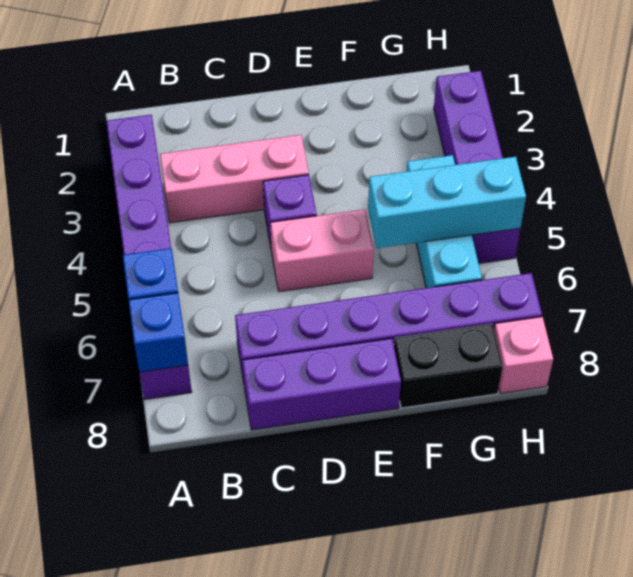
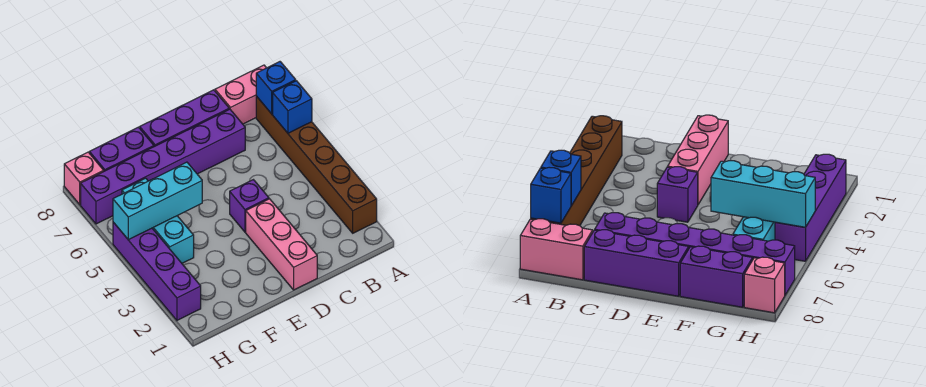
purple 1x6 brick [106,115,192,400] -> brown 1x6 brick [256,96,377,233]
pink 1x3 brick [160,135,309,223] -> pink 1x3 brick turned to [246,199,317,290]
pink 1x2 brick [270,209,374,292] -> pink 1x2 brick moved to [215,65,266,124]
black 1x2 brick [394,324,503,408] -> purple 1x2 brick [89,127,154,171]

